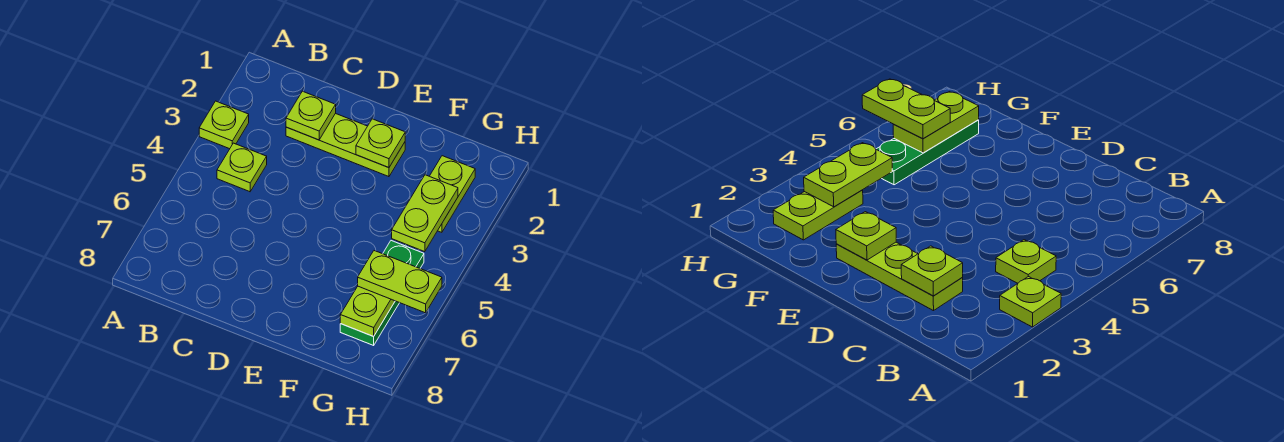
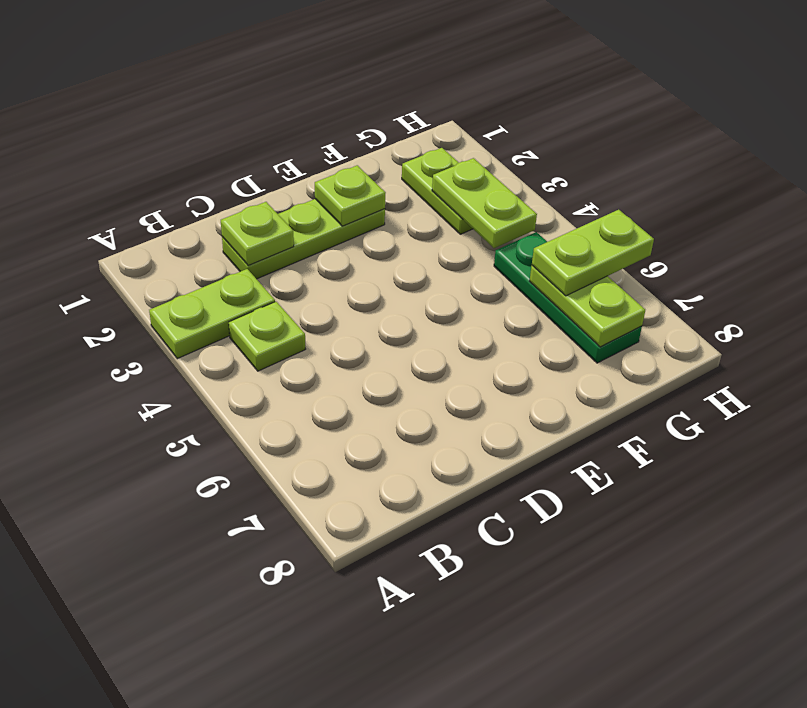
lime 1x1 plate [199,101,249,149] -> lime 1x2 plate [149,269,275,359]

